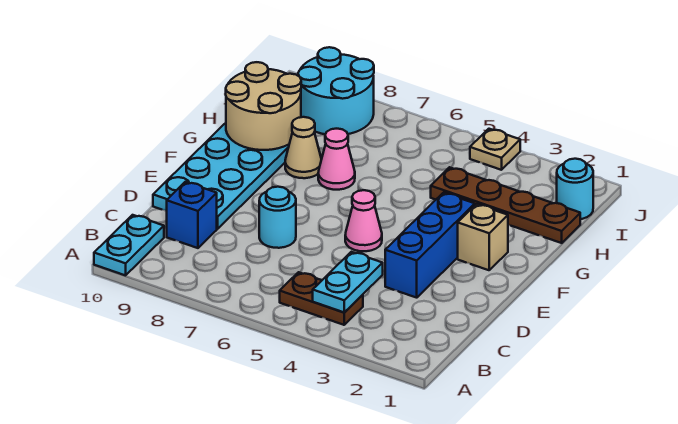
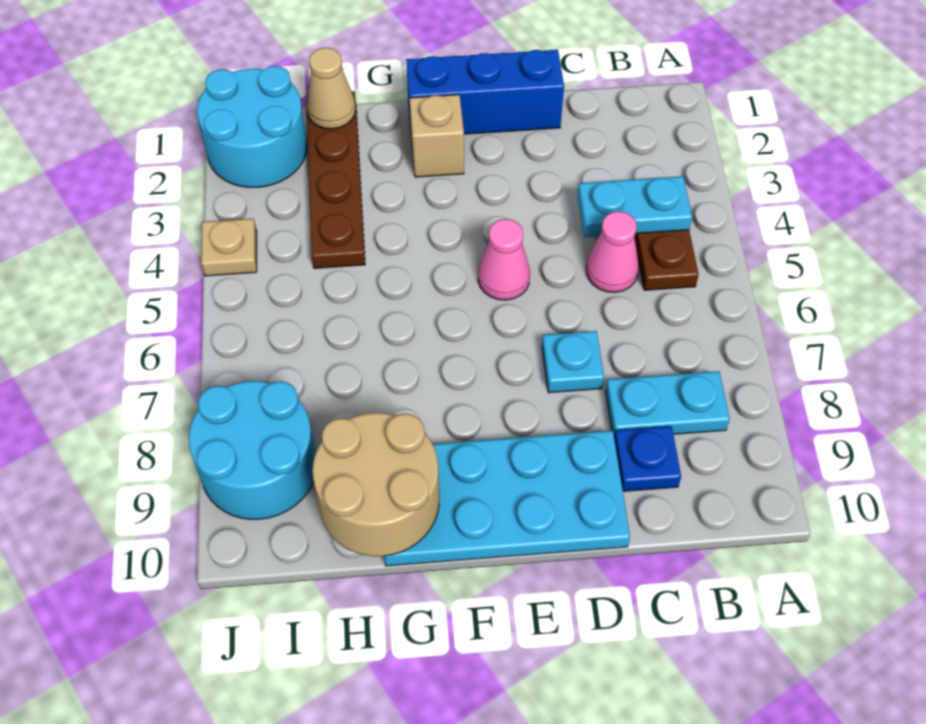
cyan 1x2 plate [94,215,164,275] -> cyan 1x2 plate moved to [605,371,730,437]
blue 1x1 brick [167,182,217,248] -> blue 1x1 plate [614,426,681,491]
blue 1x3 brick [385,193,475,298] -> blue 1x3 brick moved to [406,50,564,134]
cyan 1x1 round brick [259,187,296,248] -> cyan 1x1 plate [542,331,604,393]
pink 1x1 cone [318,129,355,190] -> pink 1x1 cone moved to [586,211,639,292]
tan 1x1 cone [285,117,322,178] -> tan 1x1 cone moved to [306,48,356,129]
cyan 1x1 round brick [557,159,593,219] -> cyan 2x2 round brick [197,66,307,187]

